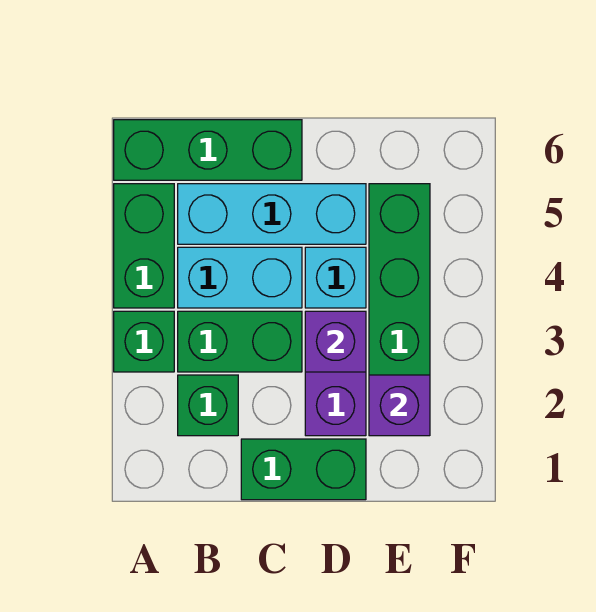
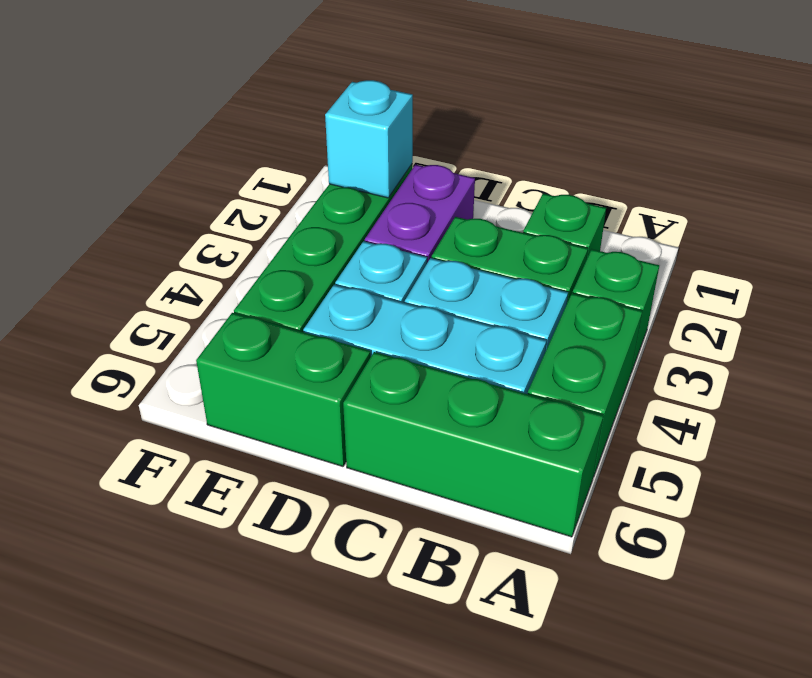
green 1x2 brick [241,439,366,500] -> green 1x2 brick moved to [196,313,371,467]
purple 1x1 brick [305,311,366,372] -> none
purple 1x1 brick [369,375,430,436] -> cyan 1x1 brick [325,80,413,198]

